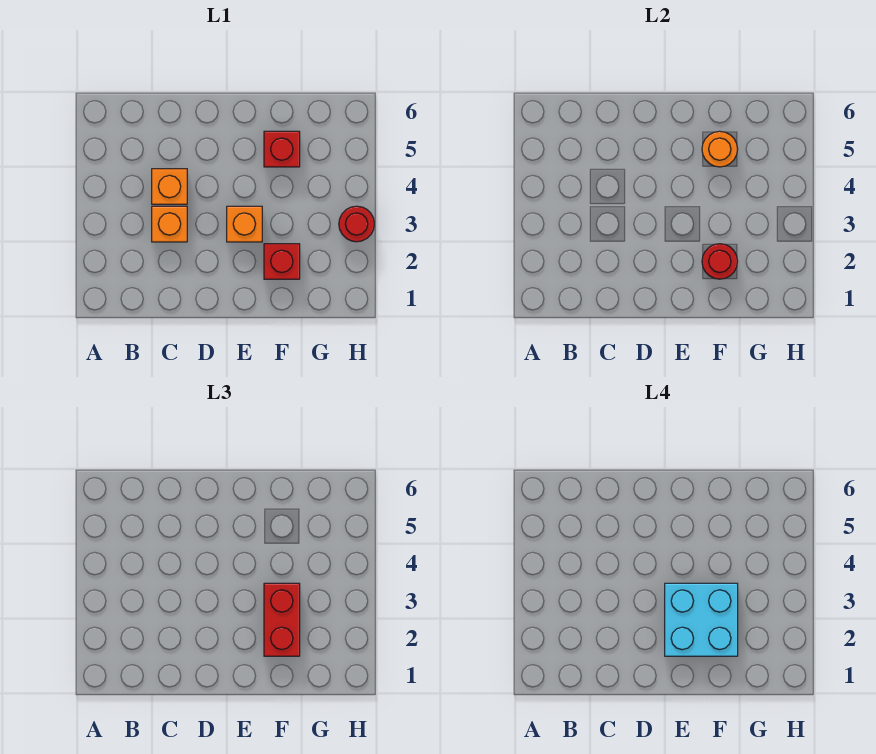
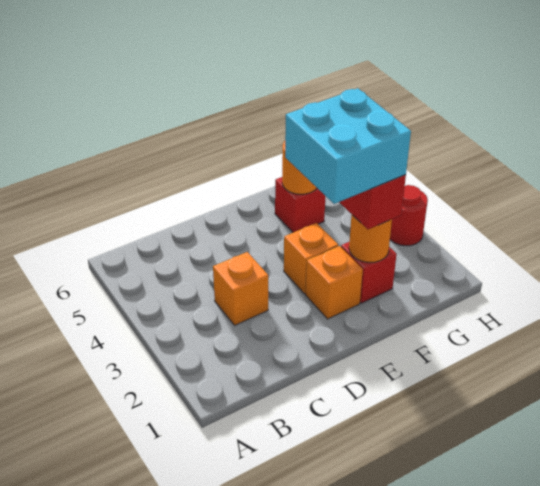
orange 1x1 brick [152,169,187,204] -> orange 1x1 brick moved to [306,246,363,319]
red 1x1 round brick [702,244,738,279] -> orange 1x1 round brick [349,215,392,263]

